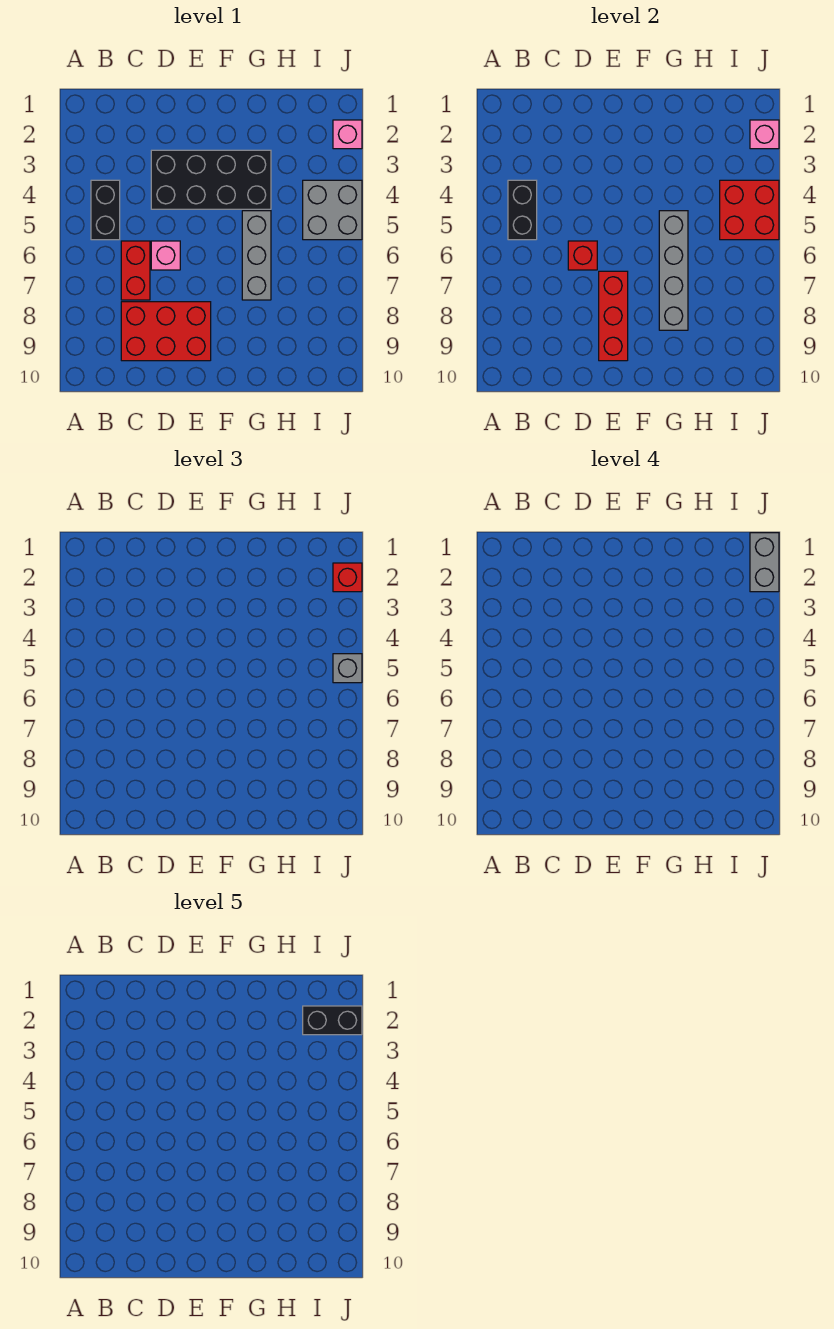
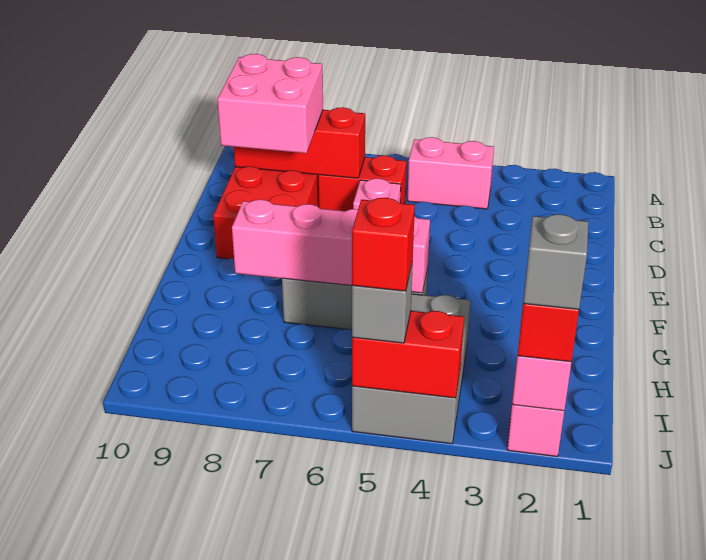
black 1x2 brick [91,180,120,240] -> pink 1x2 brick [407,137,494,209]
black 1x2 brick [508,180,537,240] -> none
none -> pink 2x2 brick [217,54,323,153]
black 2x4 brick [151,150,271,209] -> none
red 1x1 brick [568,241,597,270] -> red 1x1 brick moved to [352,198,415,291]
red 1x3 brick [599,271,628,361] -> red 1x3 brick moved to [234,107,365,178]
grey 1x4 brick [659,211,688,330] -> pink 1x4 brick [232,200,430,293]
black 1x2 brick [303,1006,362,1035] -> none
grey 2x2 brick [303,180,362,240] -> grey 2x3 brick [352,294,471,444]
red 2x2 brick [720,180,779,240] -> red 1x2 brick [352,311,464,398]
grey 1x2 brick [750,533,779,592] -> grey 1x1 brick [523,214,588,309]

